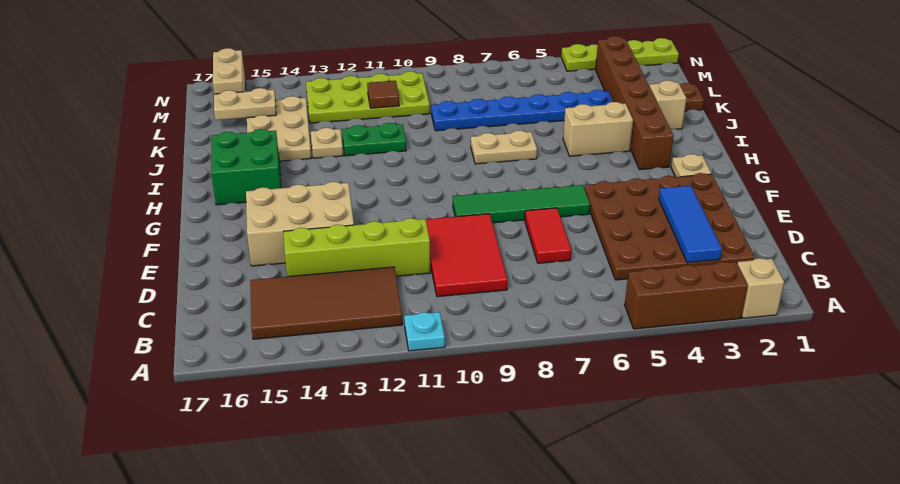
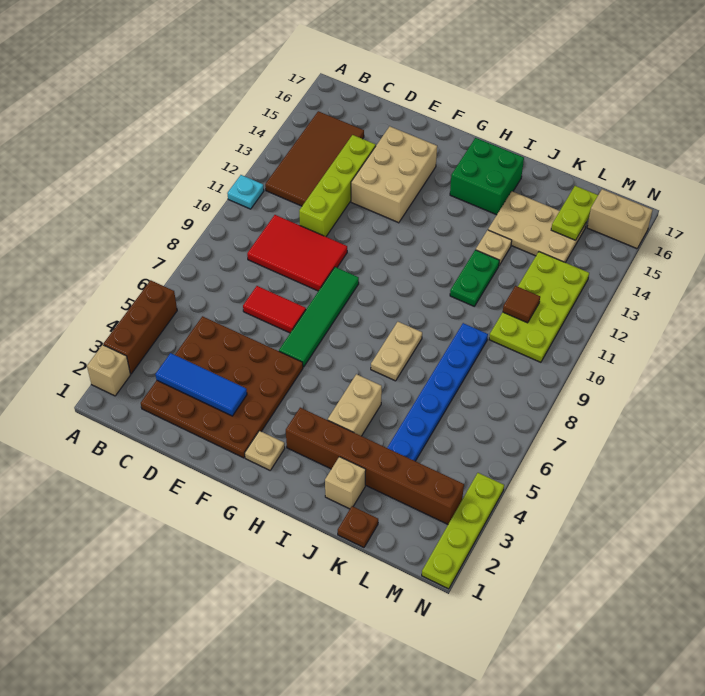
tan 1x2 plate [214,88,276,120] -> lime 1x2 plate [551,186,598,240]

